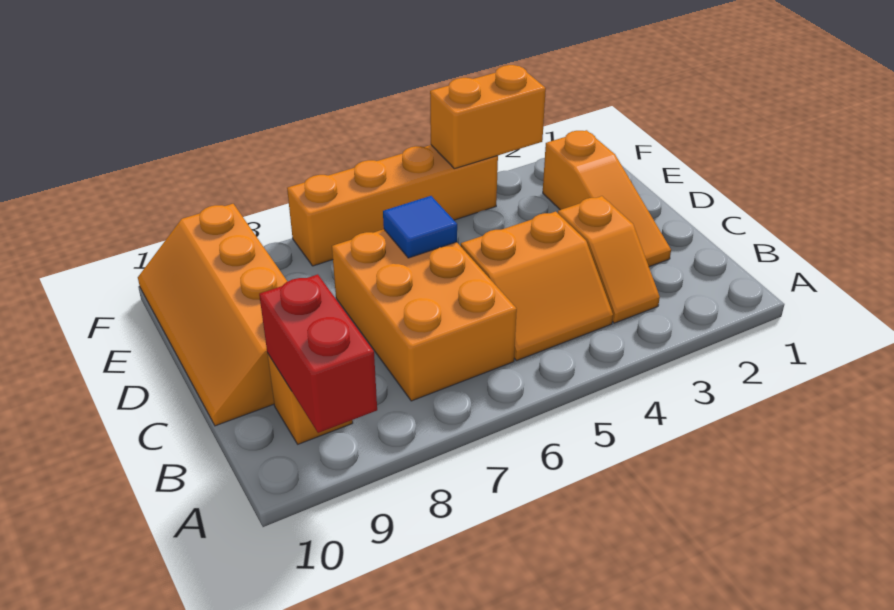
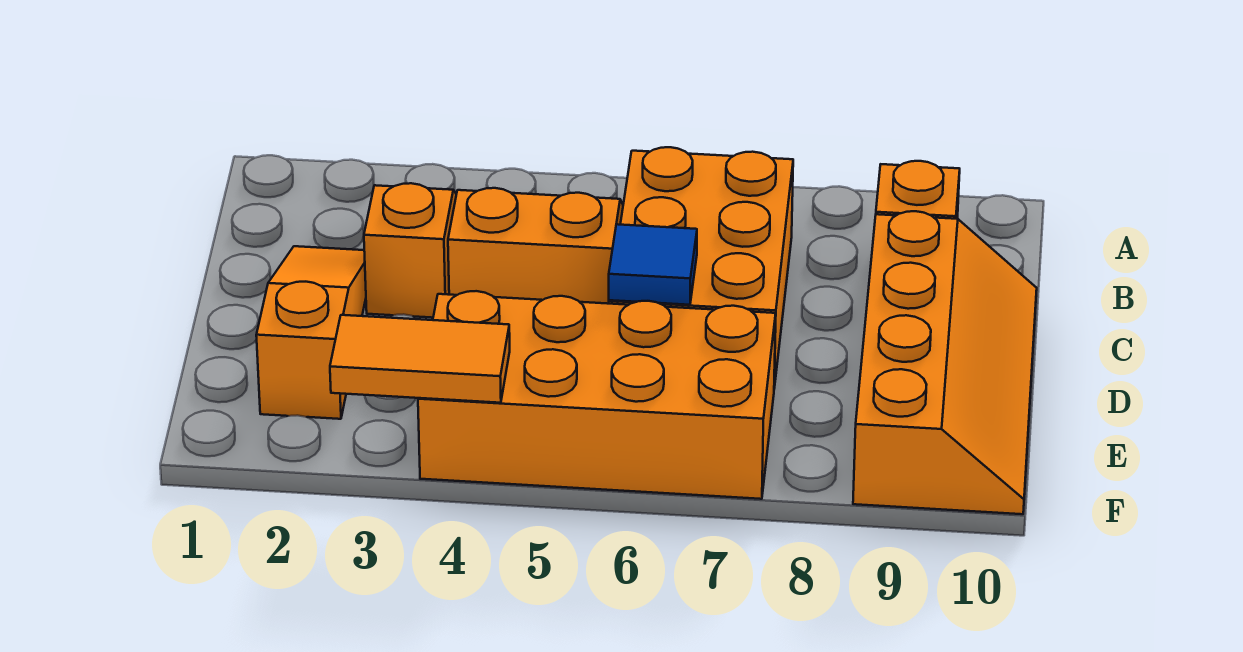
red 1x2 brick [259,274,377,433] -> none
orange 1x2 brick [430,65,546,169] -> orange 1x2 tile [330,315,510,403]
orange 1x4 brick [287,145,498,266] -> orange 2x4 brick [418,291,776,499]

